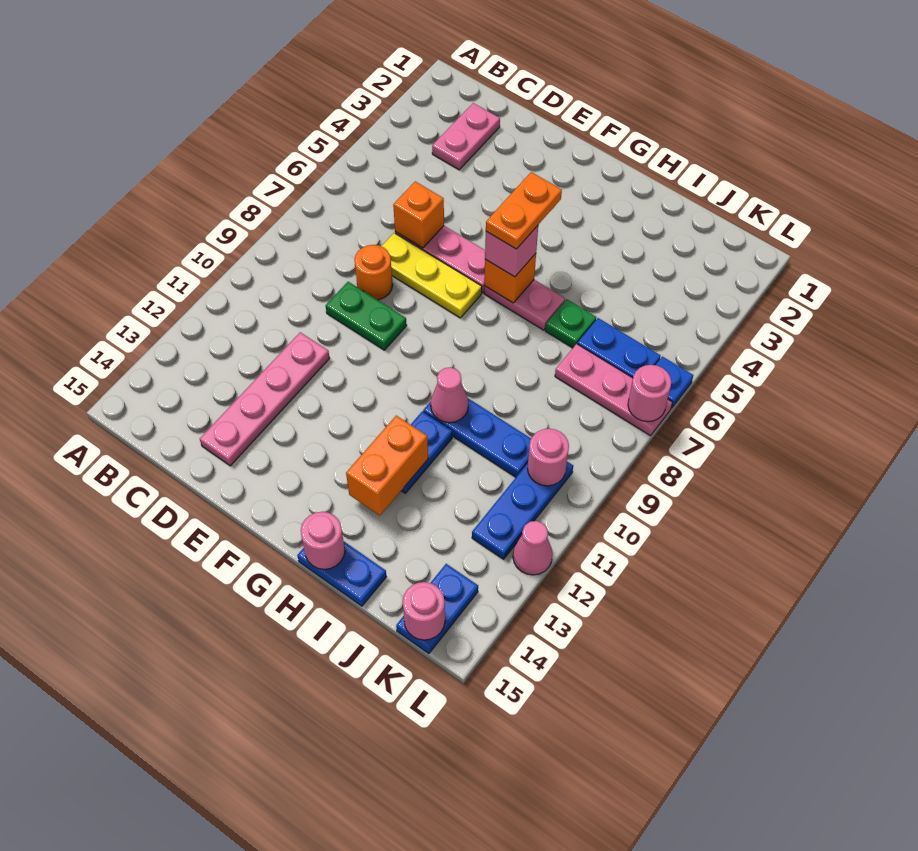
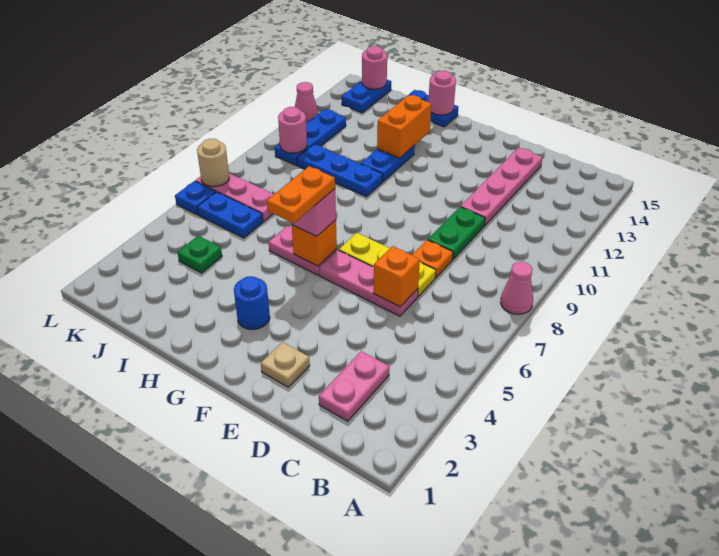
orange 1x1 round brick [355,245,393,300] -> orange 1x1 plate [412,240,453,278]
green 1x2 plate [326,282,407,350] -> green 1x2 plate turned to [428,207,485,260]
none -> tan 1x1 plate [261,342,310,387]
none -> blue 1x1 round brick [234,276,270,330]
pink 1x1 cone [431,367,468,423] -> pink 1x1 cone moved to [501,262,533,314]
green 1x1 plate [545,299,596,348] -> green 1x1 plate moved to [177,236,222,273]
pink 1x1 round brick [628,365,671,422] -> tan 1x1 round brick [197,139,229,187]

